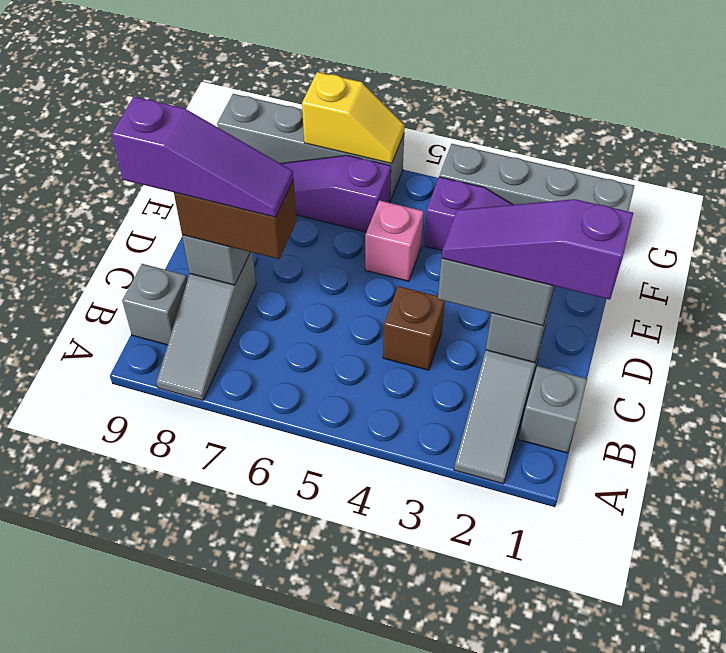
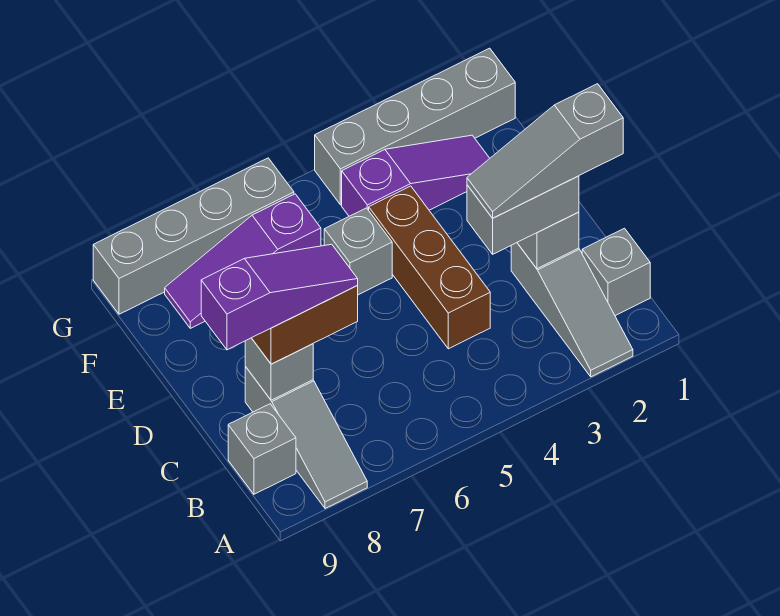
purple 1x3 slope [442,199,633,300] -> grey 1x3 slope [467,84,623,218]
brown 1x1 brick [383,286,445,370] -> brown 1x3 brick [369,186,490,349]
pink 1x1 brick [365,201,424,281] -> grey 1x1 brick [324,208,392,295]
yellow 1x2 slope [302,72,405,163] -> none

